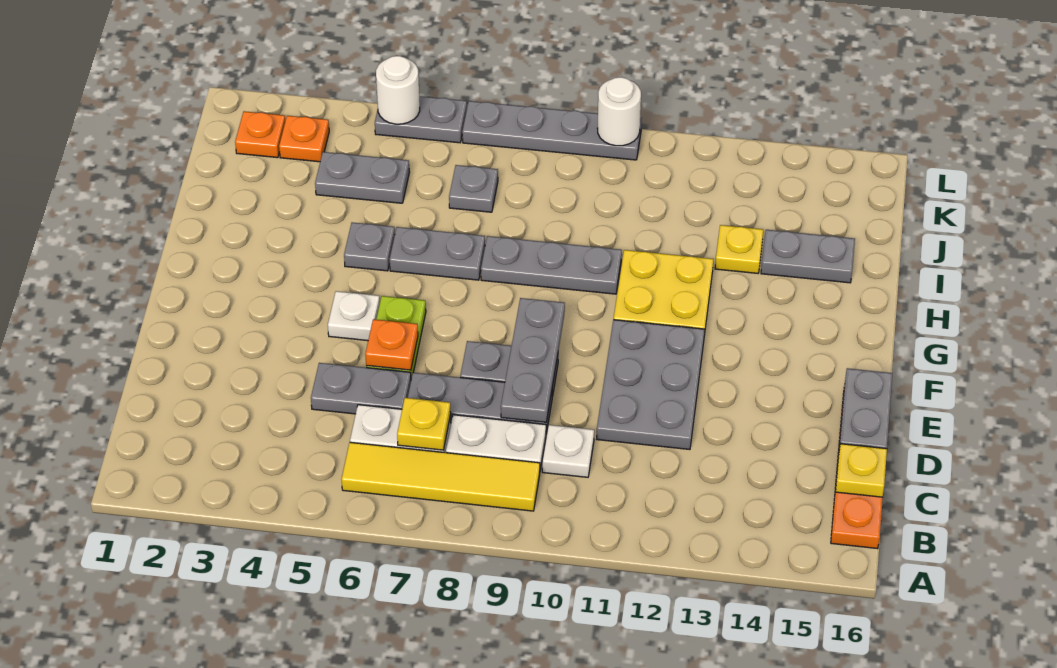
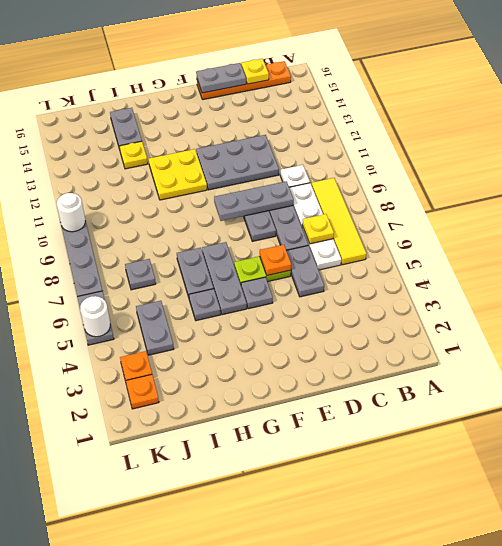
white 1x1 plate [328,291,380,341] -> grey 1x1 plate [241,277,273,309]
grey 1x3 plate [481,236,622,294] -> grey 1x3 plate moved to [202,242,247,315]

